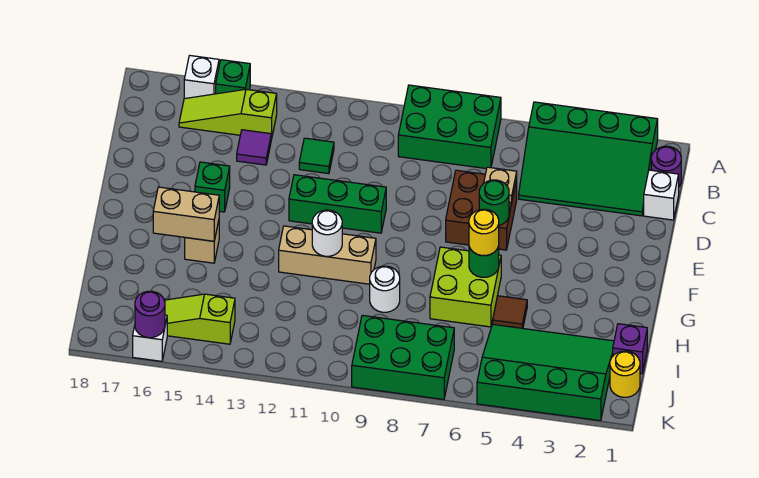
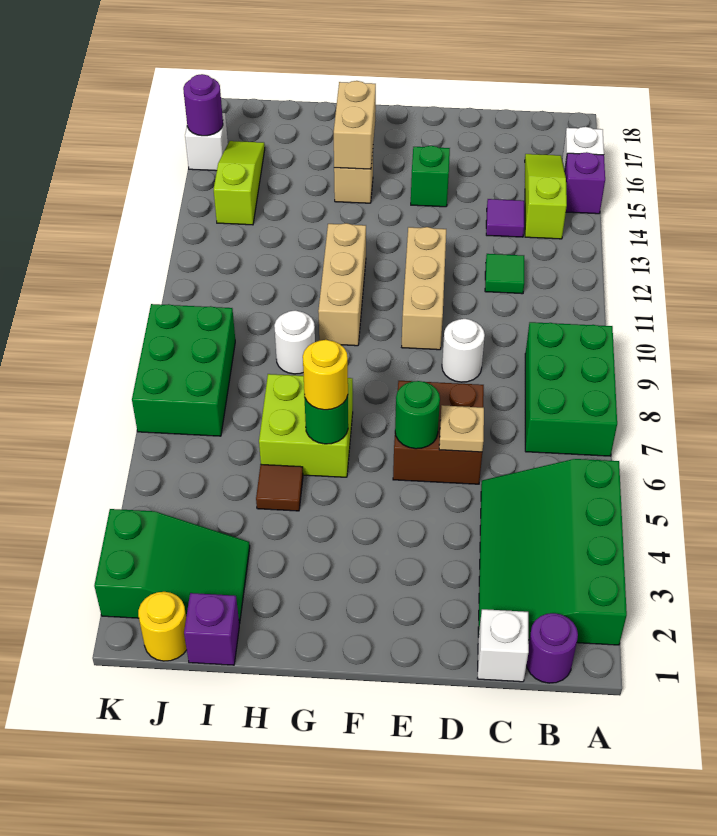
green 1x1 brick [216,60,250,94] -> purple 1x1 brick [565,152,605,214]
green 1x3 brick [289,175,386,233] -> tan 1x3 brick [402,227,446,350]
white 1x1 round brick [312,210,342,256] -> white 1x1 round brick moved to [442,319,485,382]
green 3x4 slope [477,324,614,421] -> green 2x3 slope [94,509,250,624]

